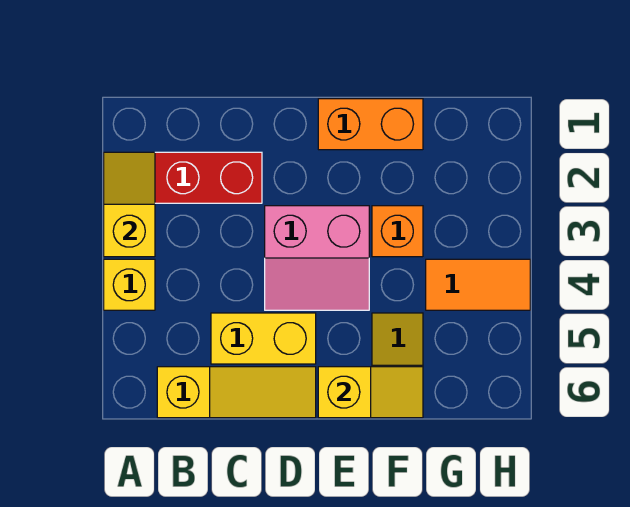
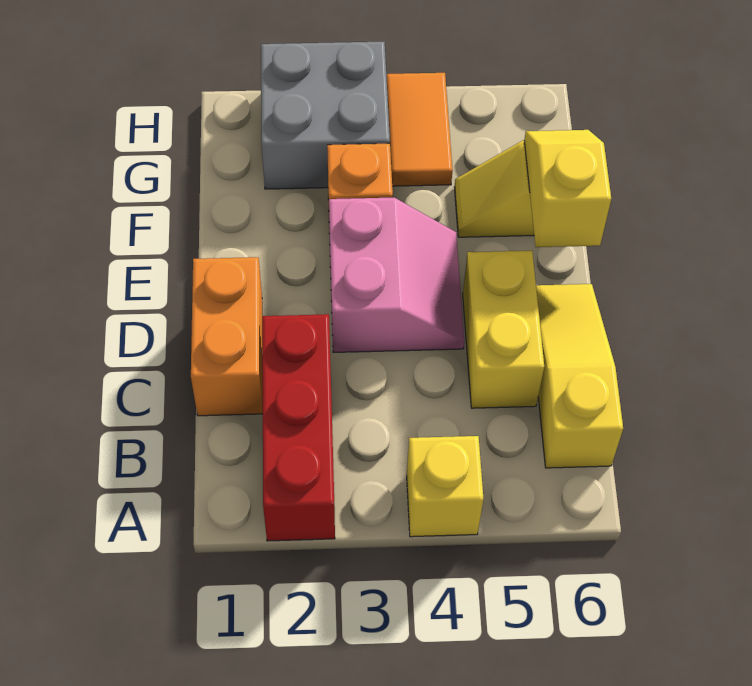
yellow 1x2 slope [104,152,155,257] -> none
orange 1x2 brick [318,99,423,150] -> orange 1x2 brick moved to [191,257,263,416]
none -> grey 2x2 brick [261,42,390,189]

